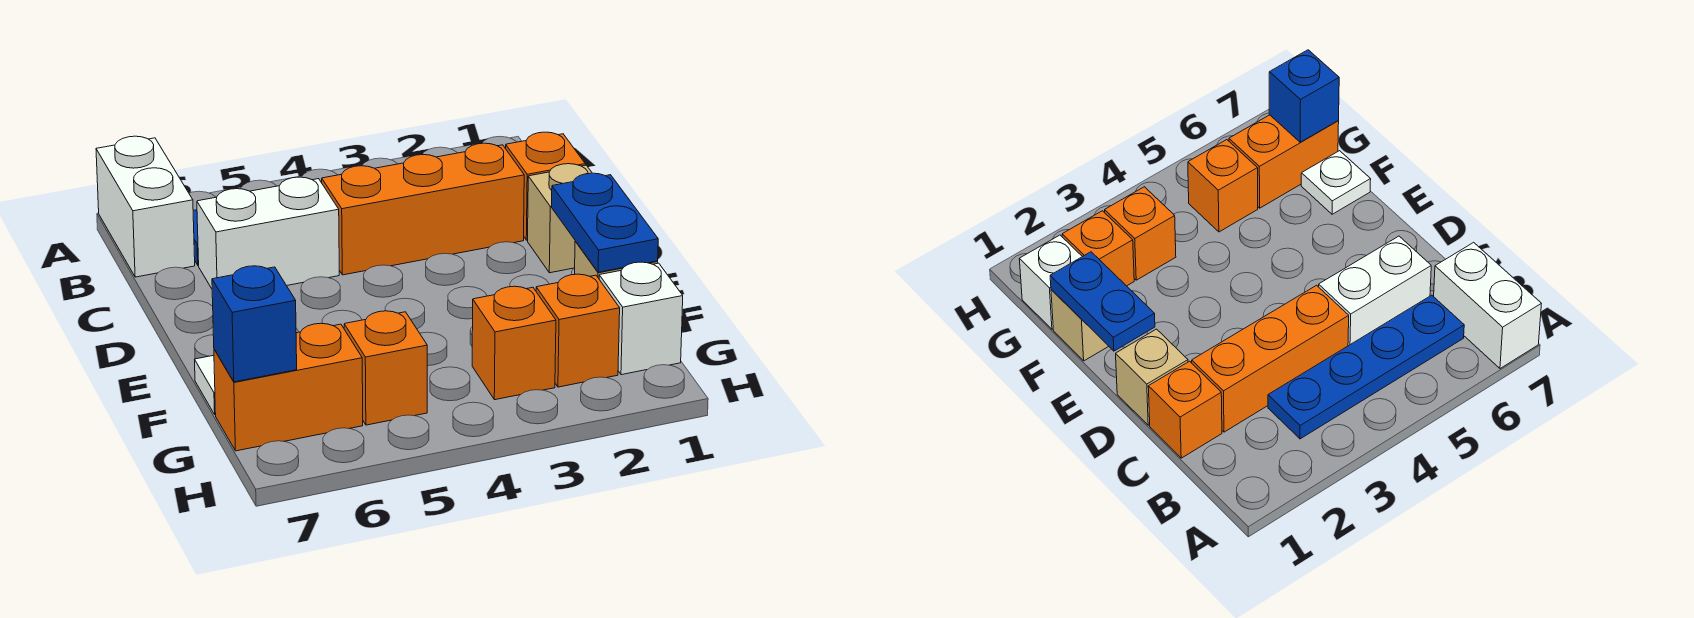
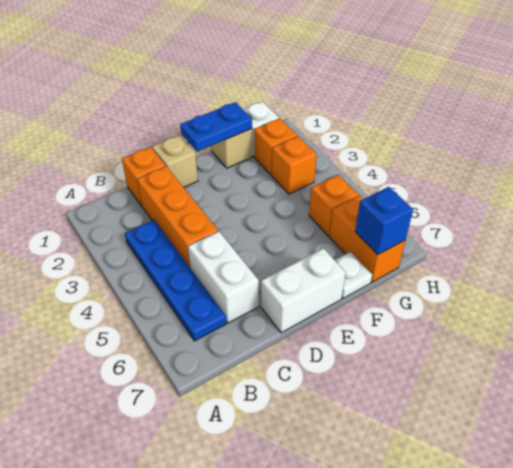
white 1x2 brick [96,136,195,277] -> white 1x2 brick moved to [261,248,346,333]

